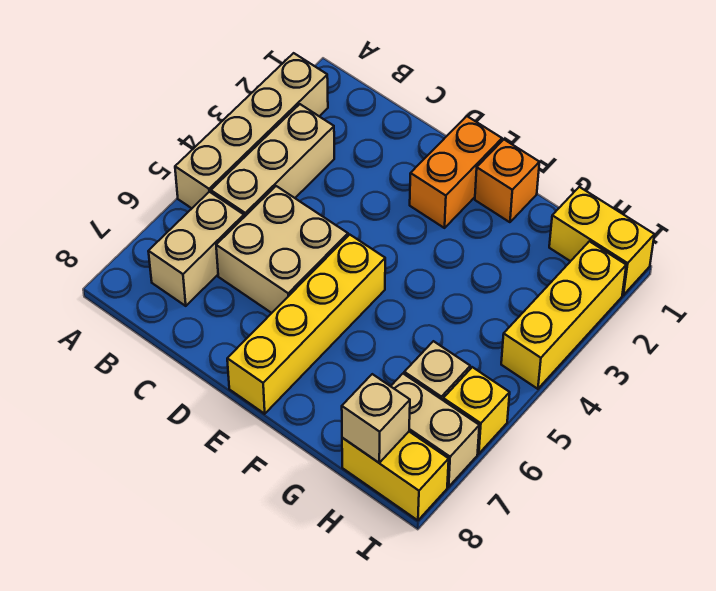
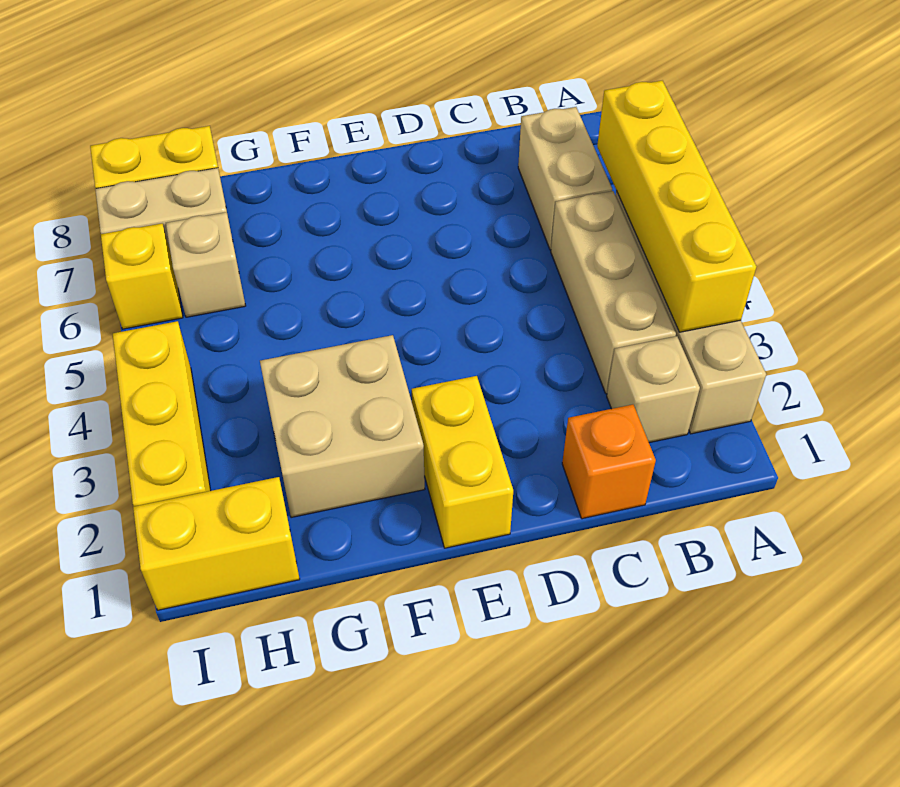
tan 2x2 brick [216,186,348,313] -> tan 2x2 brick moved to [260,335,425,518]
orange 1x2 brick [410,116,502,228] -> yellow 1x2 brick [412,376,513,548]
yellow 1x4 brick [227,235,385,414] -> yellow 1x4 brick moved to [597,81,756,332]
orange 1x1 brick [475,140,539,222] -> orange 1x1 brick moved to [562,405,656,519]
tan 1x1 brick [342,374,410,463] -> tan 1x1 brick moved to [607,336,700,443]

